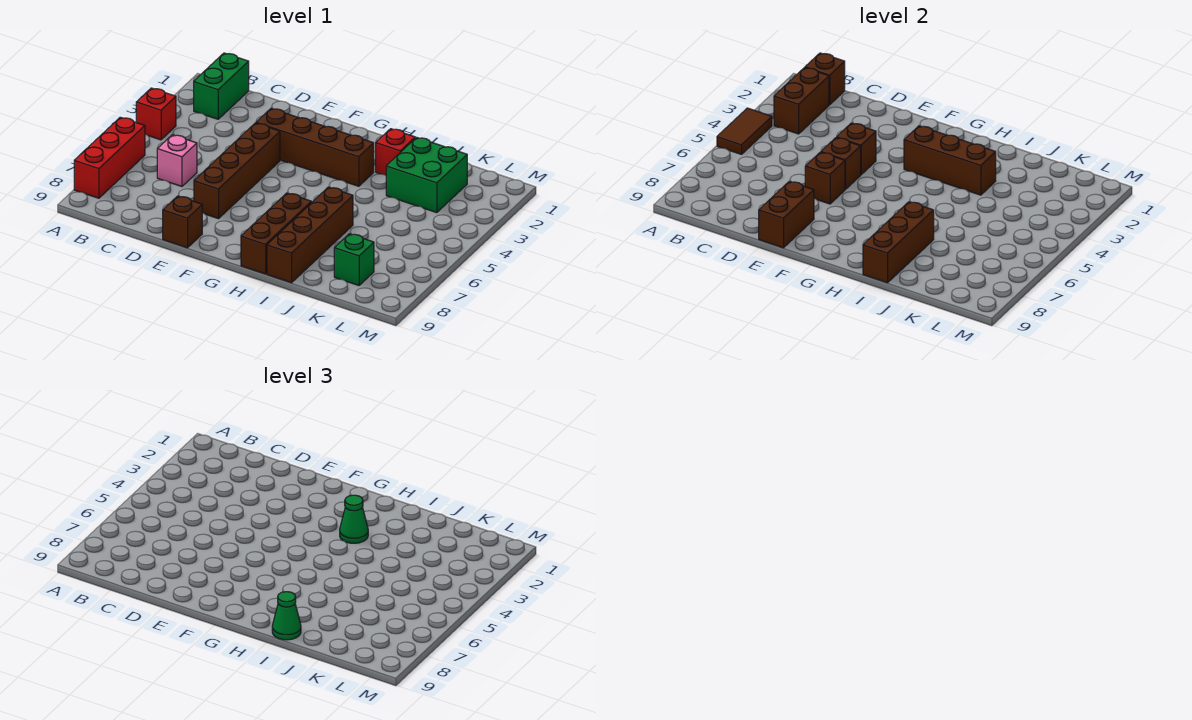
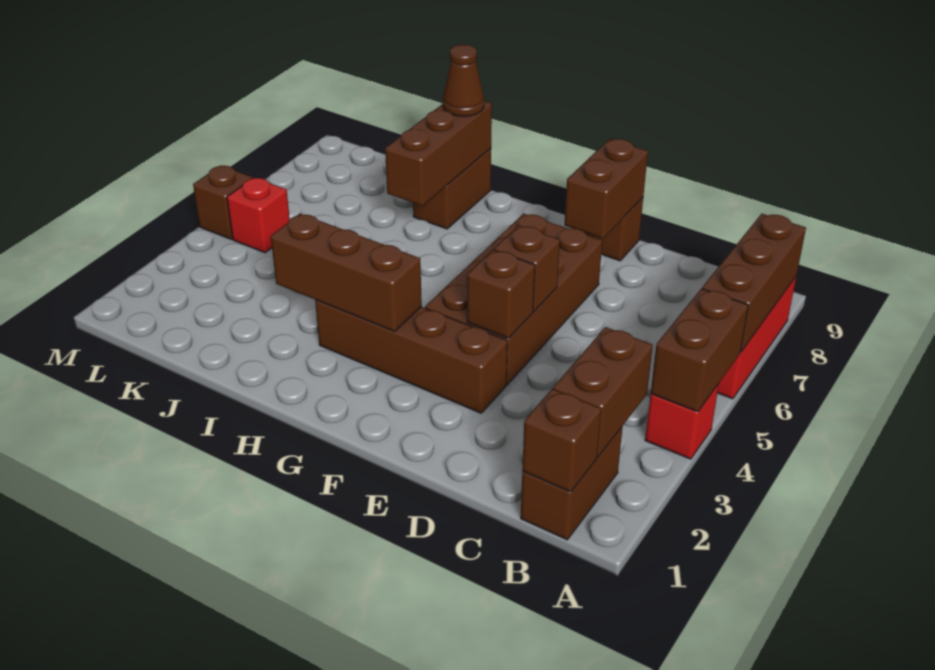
brown 1x2 tile [717,108,772,154] -> brown 1x2 brick [651,289,748,412]
green 1x2 brick [194,53,249,119] -> brown 1x2 brick [521,426,623,540]
pink 1x1 brick [157,135,197,186] -> none
brown 1x4 brick [194,123,280,219] -> brown 2x4 brick [425,214,602,385]
brown 1x1 brick [805,152,845,204] -> brown 1x1 brick moved to [193,165,252,239]
green 1x1 cone [340,495,368,543] -> none
brown 1x3 brick [241,193,312,274] -> brown 1x3 brick moved to [702,214,806,352]
red 1x1 brick [376,129,415,175] -> red 1x1 brick moved to [227,178,290,253]
brown 1x4 brick [267,187,353,283] -> brown 1x2 brick [413,148,491,229]
green 1x1 cone [272,592,301,640] -> brown 1x1 cone [443,45,484,116]
green 2x2 brick [386,137,467,213] -> none
green 1x1 brick [334,234,374,285] -> none

